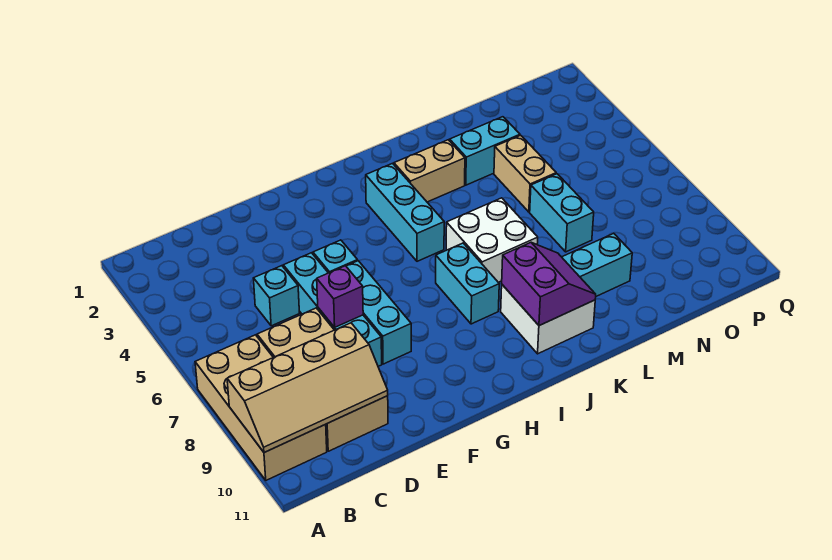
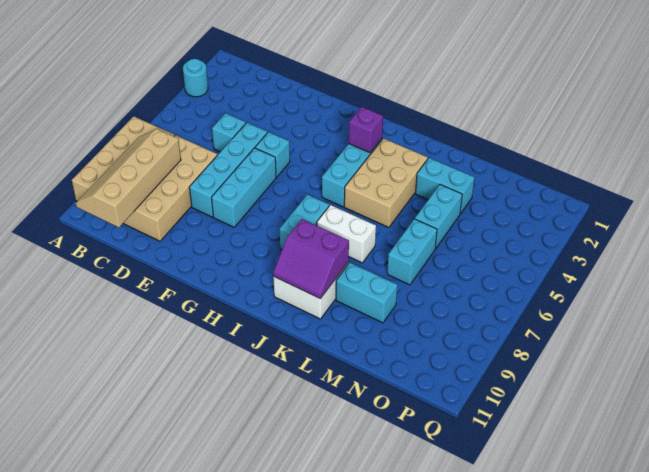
none -> cyan 1x1 round brick [183,59,208,97]
tan 2x4 slope [227,323,388,453] -> tan 2x4 slope turned to [76,129,181,228]
purple 1x1 brick [317,266,363,327] -> purple 1x1 brick moved to [349,107,383,153]
tan 1x2 brick [394,140,465,202] -> tan 2x3 brick [344,138,428,227]
white 2x2 brick [446,198,538,282] -> white 1x2 brick [317,205,376,263]
purple 2x2 slope [502,243,596,326] -> purple 2x2 slope turned to [273,219,349,299]
tan 1x2 brick [494,135,556,212] -> cyan 1x2 brick [415,185,462,249]

